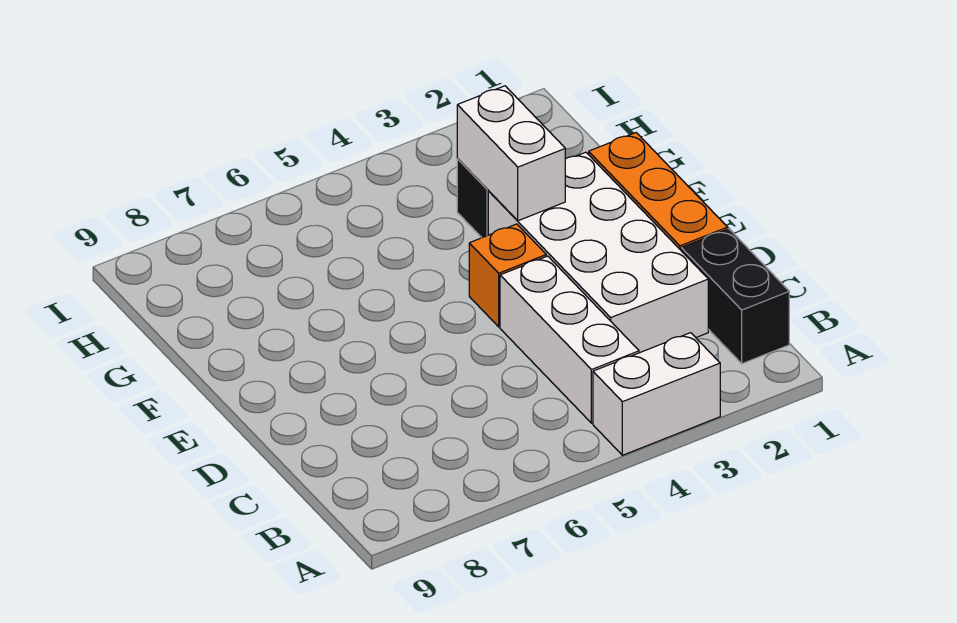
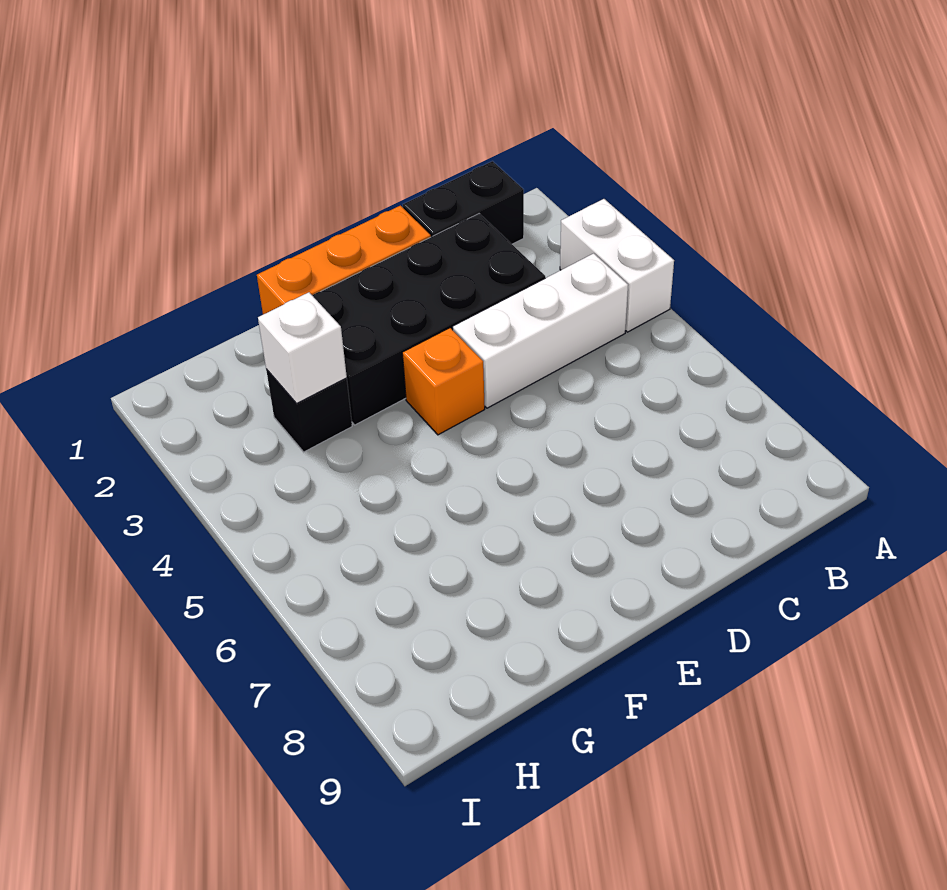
white 2x4 brick [488,152,708,353] -> black 2x4 brick [312,214,545,425]
white 1x2 brick [457,86,565,221] -> white 1x1 brick [258,292,347,404]

